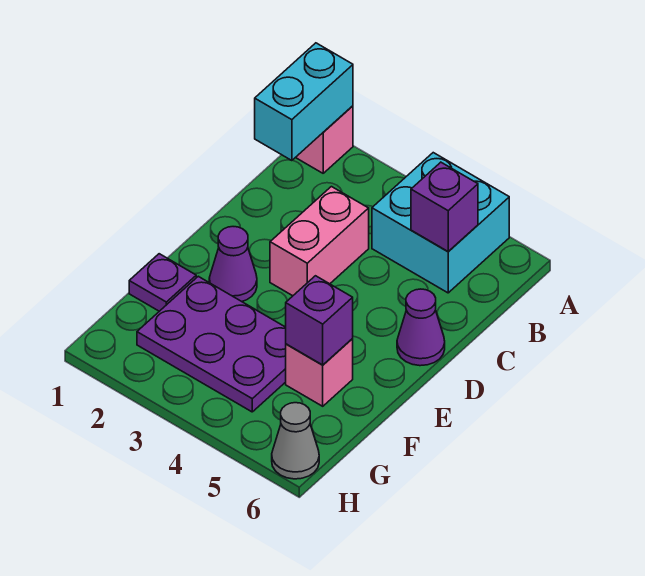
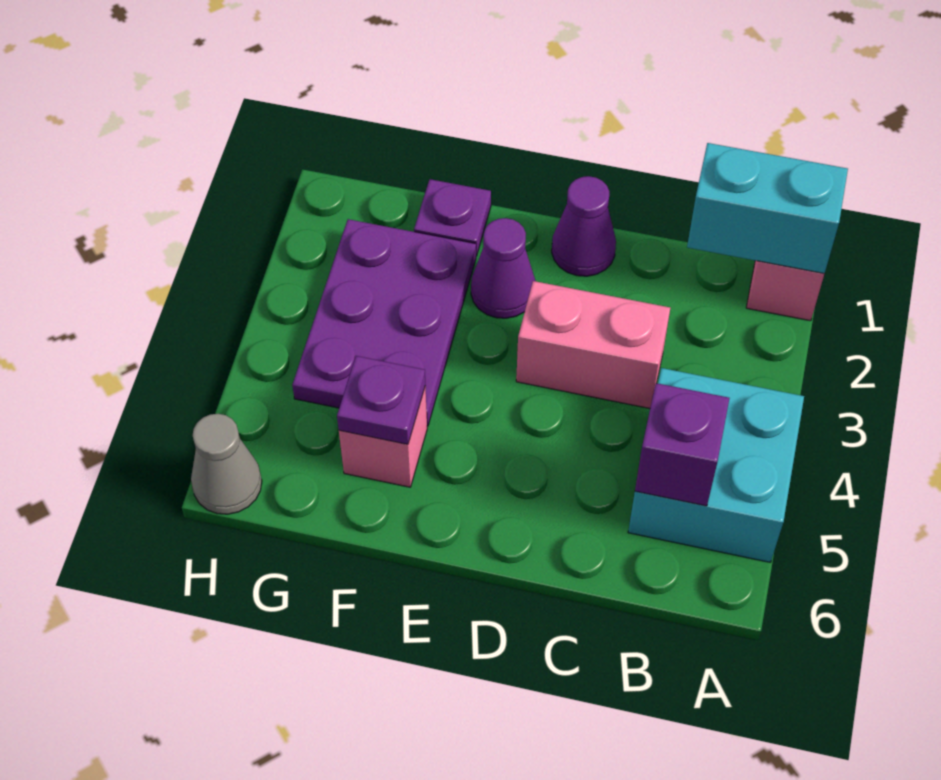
purple 1x1 cone [397,289,445,366] -> purple 1x1 cone moved to [552,176,616,276]
purple 1x1 brick [286,276,353,365] -> purple 1x1 plate [337,356,425,444]

